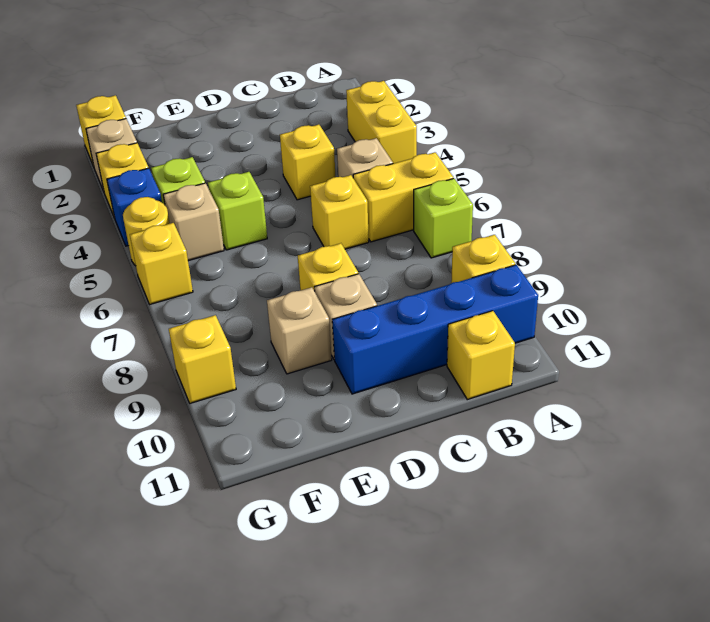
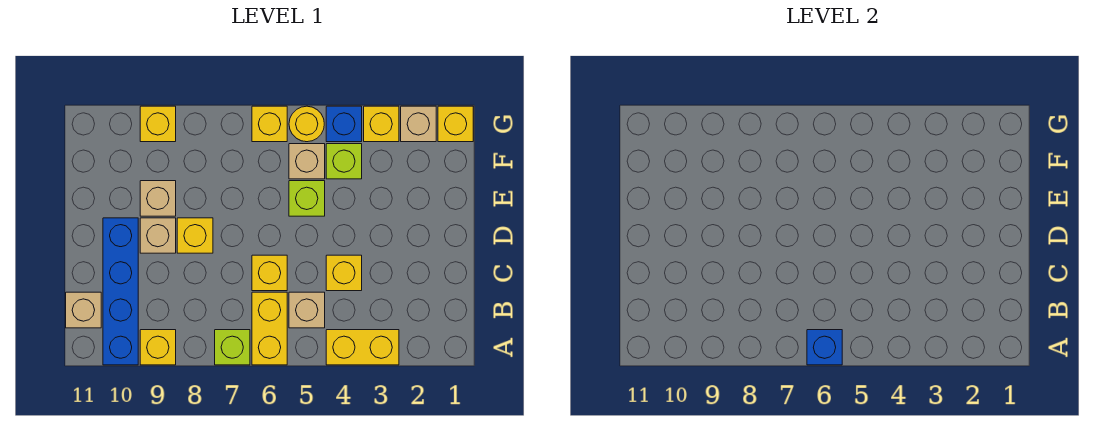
none -> blue 1x1 brick [807,330,842,365]
yellow 1x1 brick [447,311,515,400] -> tan 1x1 brick [66,292,101,328]

